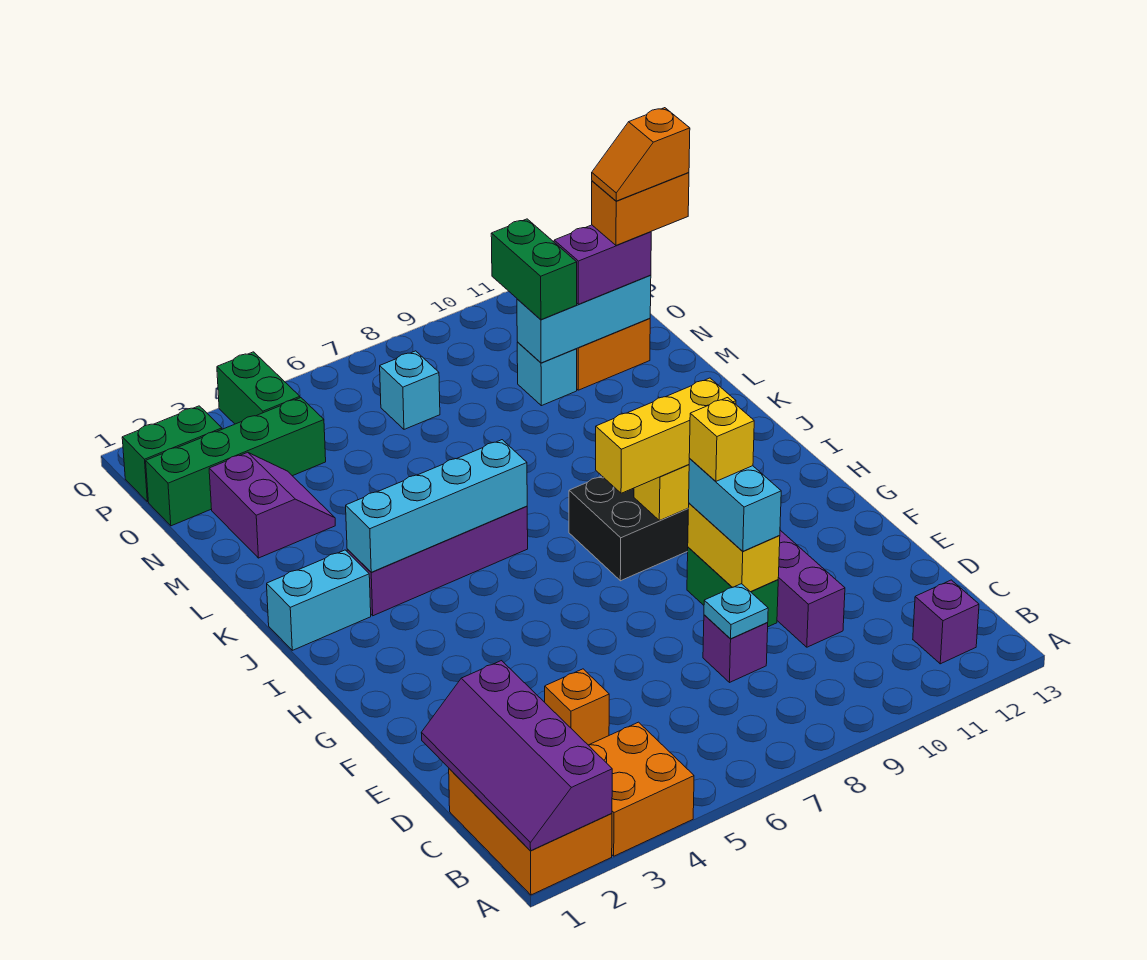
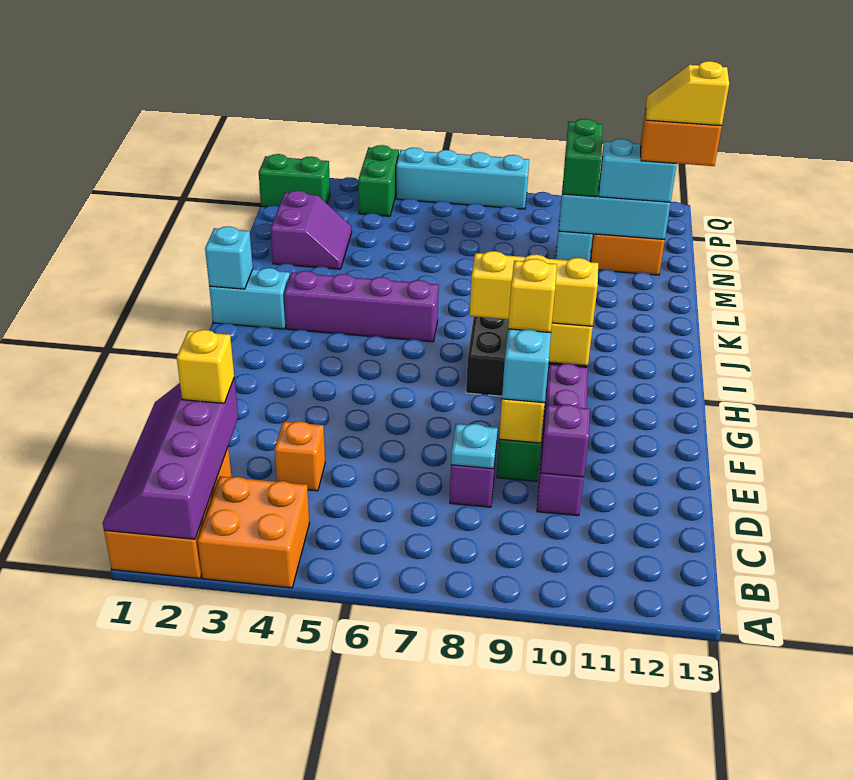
purple 1x1 brick [913,580,979,664] -> purple 1x1 brick moved to [541,404,590,477]
none -> yellow 1x1 brick [177,330,234,403]
cyan 1x4 brick [346,440,527,572] -> cyan 1x4 brick moved to [396,148,529,209]
purple 1x2 brick [554,225,651,304] -> cyan 1x2 brick [599,139,677,202]
orange 1x2 slope [592,108,690,201] -> yellow 1x2 slope [646,61,729,126]
green 1x4 brick [146,398,326,526] -> none
cyan 1x1 brick [380,351,440,429] -> cyan 1x1 brick moved to [205,226,253,289]

